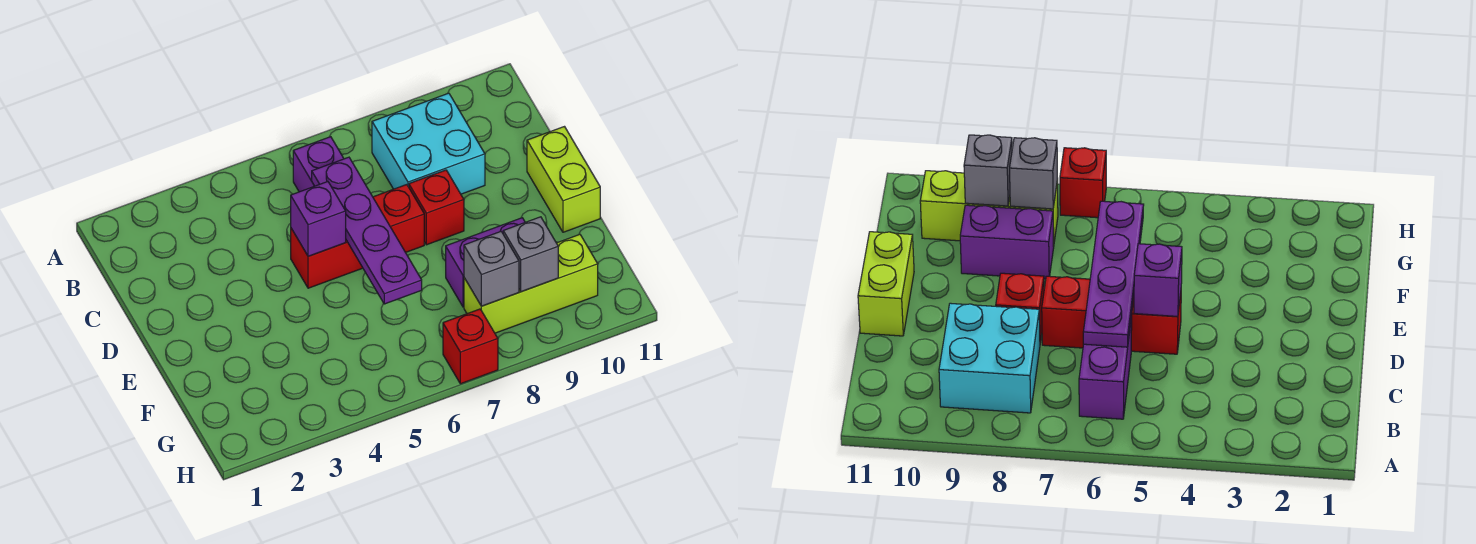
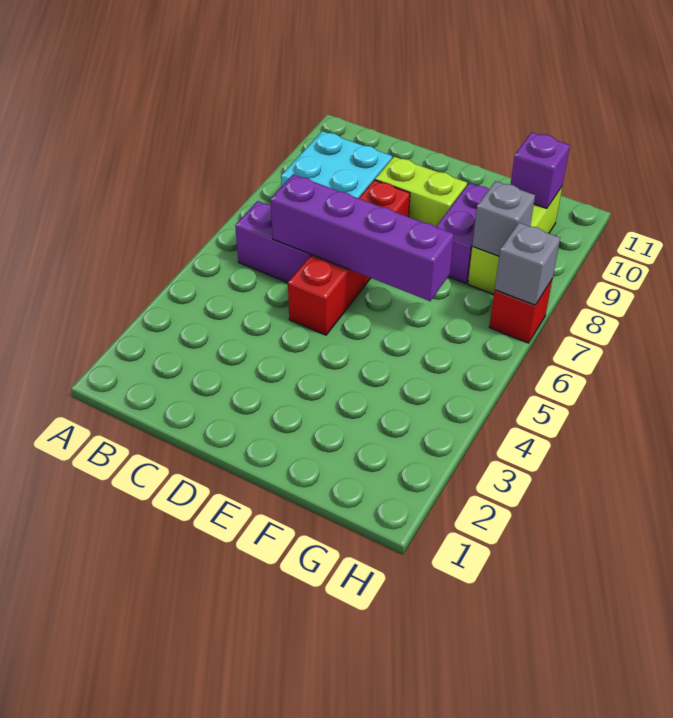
purple 1x4 plate [312,157,422,304] -> purple 1x4 brick [271,174,454,301]
purple 1x1 brick [291,182,346,256] -> purple 1x1 brick moved to [510,132,570,208]
lime 1x2 brick [527,127,600,232] -> lime 1x2 brick moved to [375,157,467,227]
grey 1x1 brick [503,217,558,292] -> grey 1x1 brick moved to [495,223,560,305]

